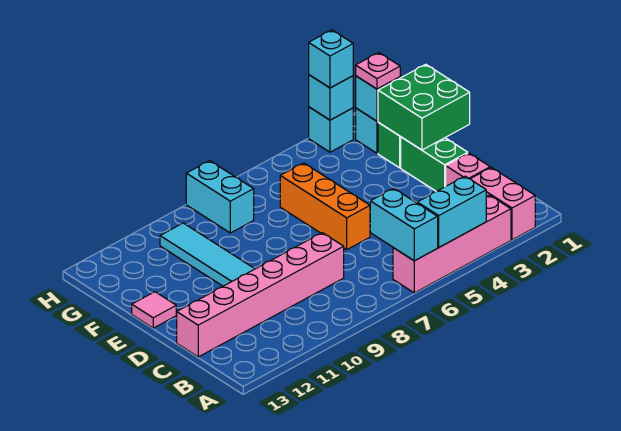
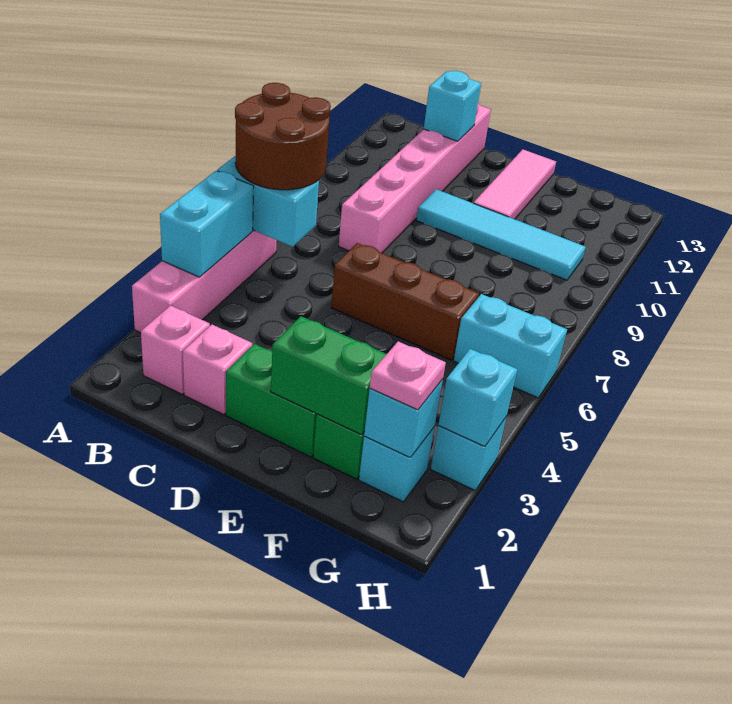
pink 1x2 brick [471,167,535,240] -> pink 1x1 brick [141,306,210,394]
none -> brown 2x2 round brick [235,83,331,190]
orange 1x3 brick [280,163,370,249] -> brown 1x3 brick [331,243,479,360]
green 2x2 brick [378,64,470,150] -> green 1x2 brick [271,316,387,435]
pink 1x1 tile [132,292,176,328] -> pink 1x3 tile [474,149,556,219]
cyan 1x2 brick [186,161,254,233] -> cyan 1x2 brick moved to [454,294,567,398]
cyan 1x1 brick [309,30,353,88] -> cyan 1x1 brick moved to [424,71,481,141]

